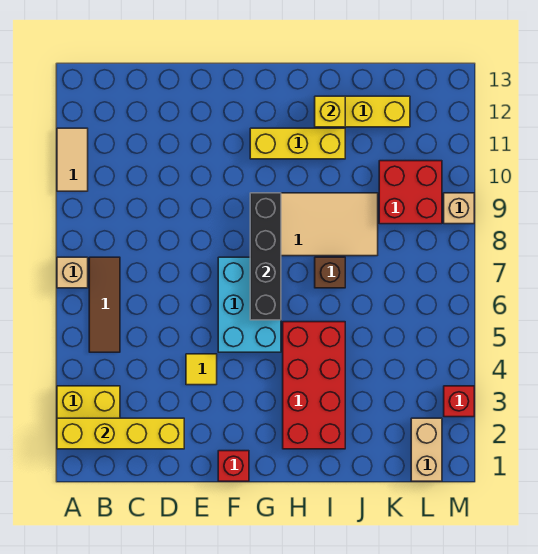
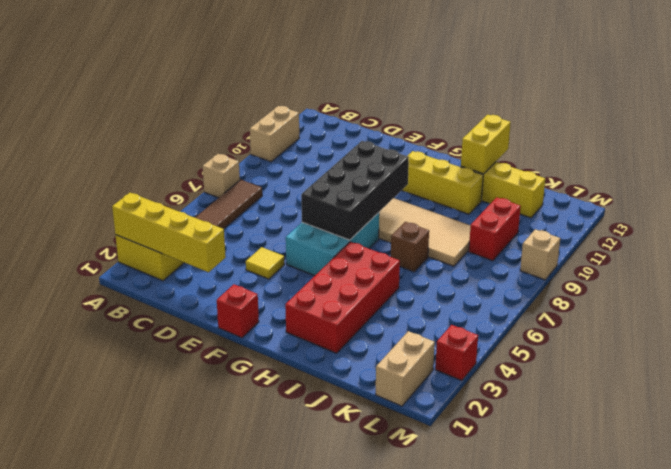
tan 1x2 tile [57,128,88,191] -> tan 1x2 brick [250,106,299,162]
black 1x4 brick [250,193,281,320] -> black 2x4 brick [301,141,409,240]
yellow 1x1 brick [315,96,345,127] -> yellow 1x2 brick [461,115,511,174]
red 2x2 brick [379,161,442,224] -> red 1x2 brick [469,197,521,261]

